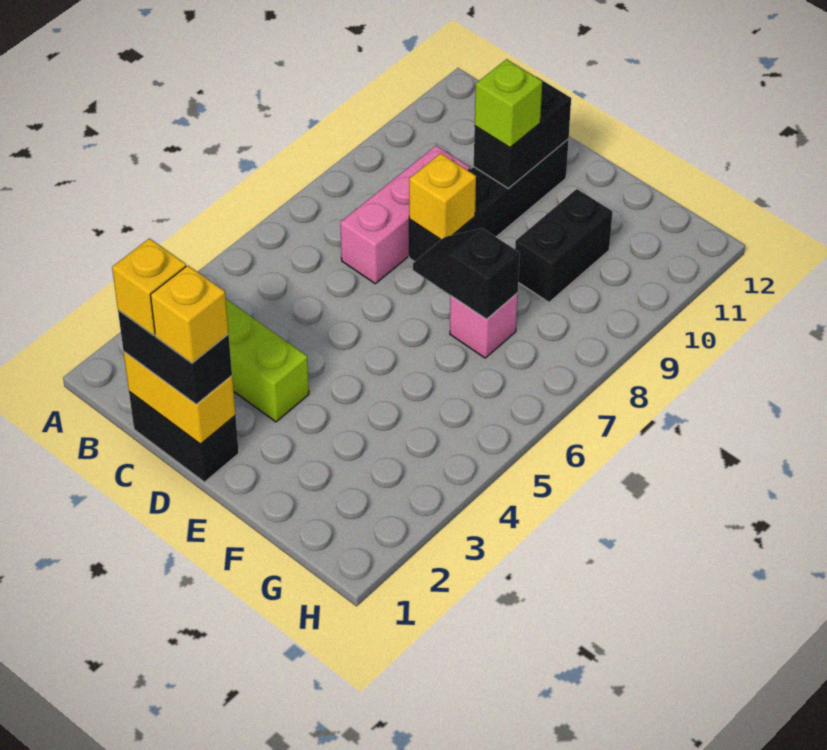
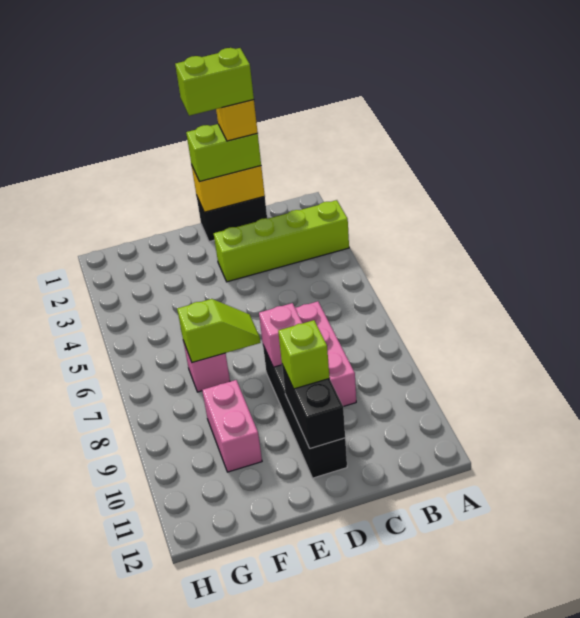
black 1x2 brick [118,310,232,404] -> lime 1x2 brick [186,124,261,182]
none -> lime 1x2 brick [175,48,254,116]
yellow 1x1 brick [151,265,229,363] -> none
yellow 1x1 brick [409,153,476,240] -> pink 1x1 brick [259,303,302,367]
black 1x2 slope [413,228,520,319] -> lime 1x2 slope [177,299,261,363]
black 1x2 brick [515,189,612,302] -> pink 1x2 brick [202,380,262,472]

